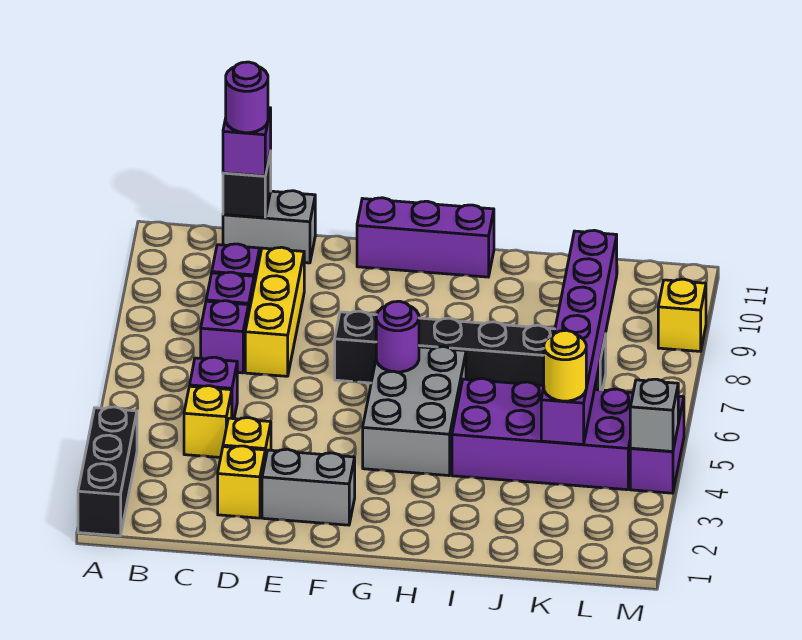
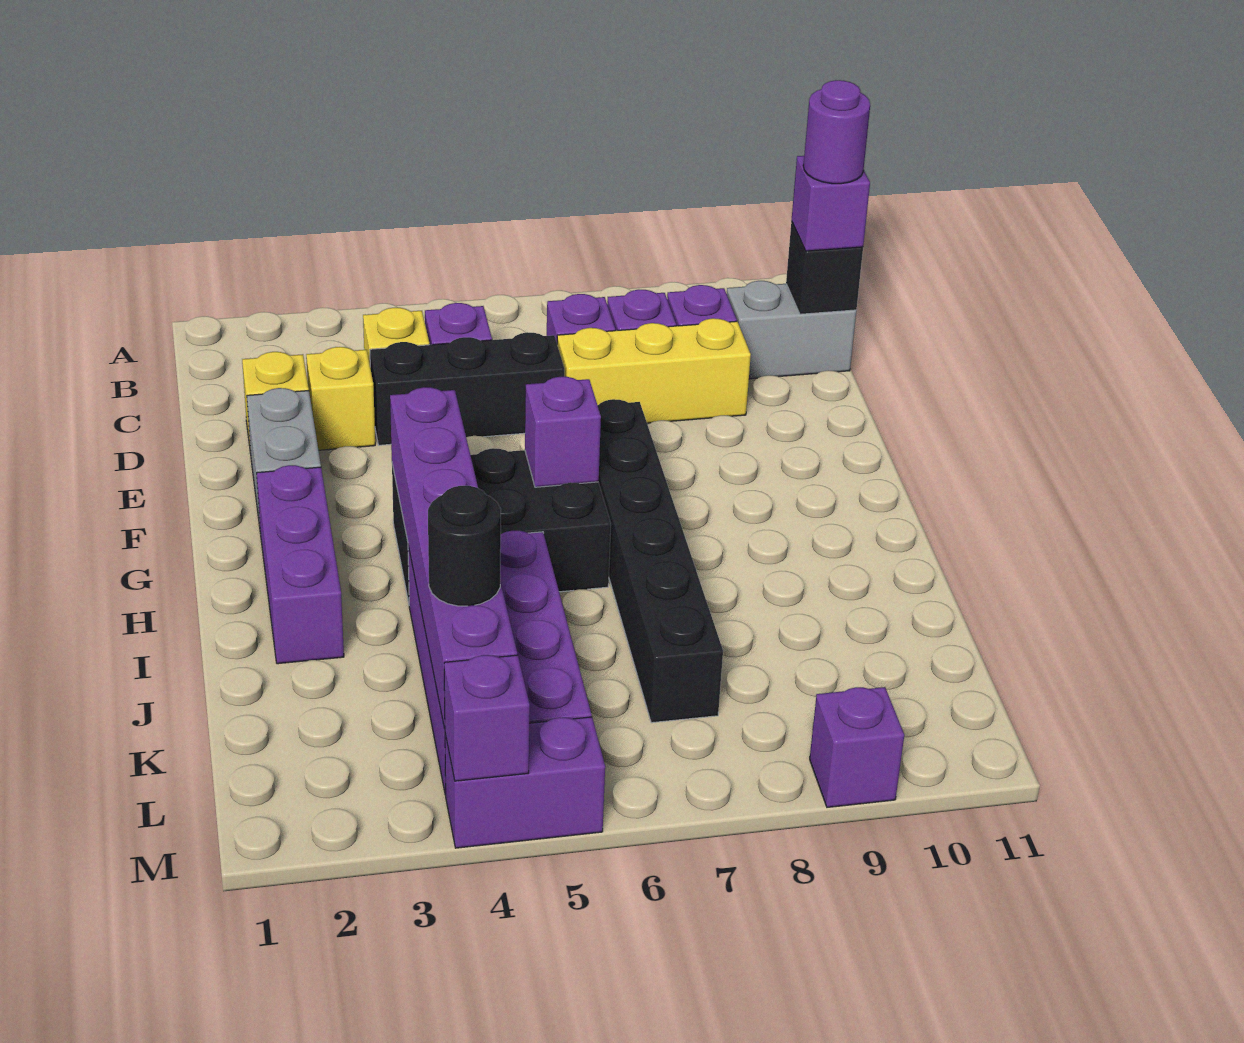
black 1x3 brick [78,407,137,536] -> black 1x3 brick moved to [370,332,564,445]
grey 1x2 brick [223,191,315,263] -> grey 1x2 brick turned to [727,281,856,379]
purple 1x3 brick [357,198,494,277] -> purple 1x3 brick moved to [256,465,344,664]
grey 2x3 brick [363,347,466,476] -> black 2x3 brick [392,448,611,603]
purple 1x1 round brick [376,301,419,372] -> purple 1x1 brick [525,377,601,487]
purple 1x6 brick [541,230,617,444] -> purple 1x6 brick turned to [390,387,517,729]
yellow 1x1 round brick [544,330,586,401] -> black 1x1 round brick [428,486,501,606]
grey 1x1 brick [630,379,678,452] -> purple 1x1 brick [444,655,530,781]
yellow 1x1 brick [658,279,706,351] -> purple 1x1 brick [810,687,904,807]

